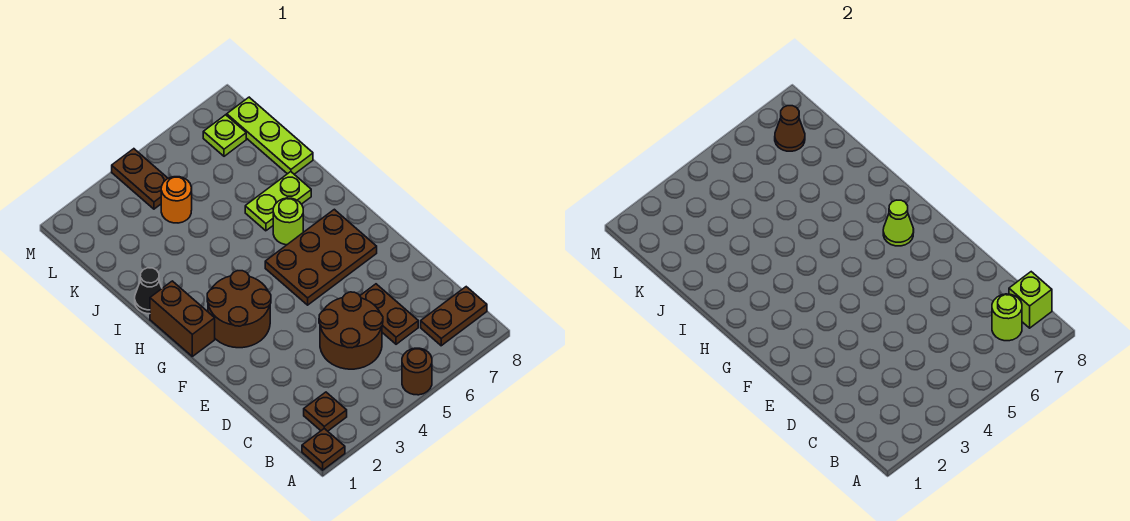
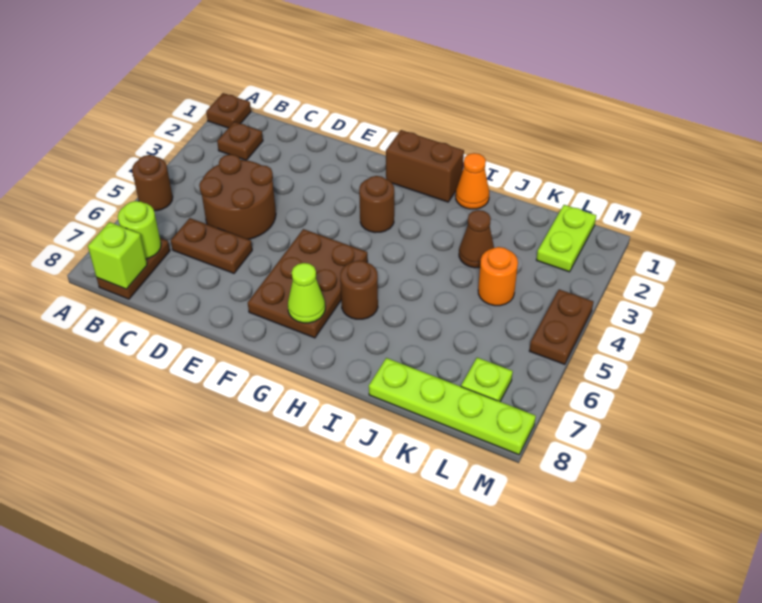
brown 2x2 round brick [207,271,271,348] -> brown 1x1 round brick [359,176,394,233]
lime 1x1 round brick [273,198,303,245] -> brown 1x1 round brick [340,260,378,319]
black 1x1 cone [135,268,162,314] -> orange 1x1 cone [455,153,489,209]
lime 1x2 plate [245,172,311,231] -> lime 1x2 plate moved to [536,205,596,272]
lime 1x3 plate [227,97,313,174] -> lime 1x4 plate [369,358,536,455]
brown 1x2 plate [112,149,168,209] -> brown 1x2 plate turned to [529,289,593,364]
brown 1x1 cone [775,106,805,151] -> brown 1x1 cone moved to [459,210,494,268]

